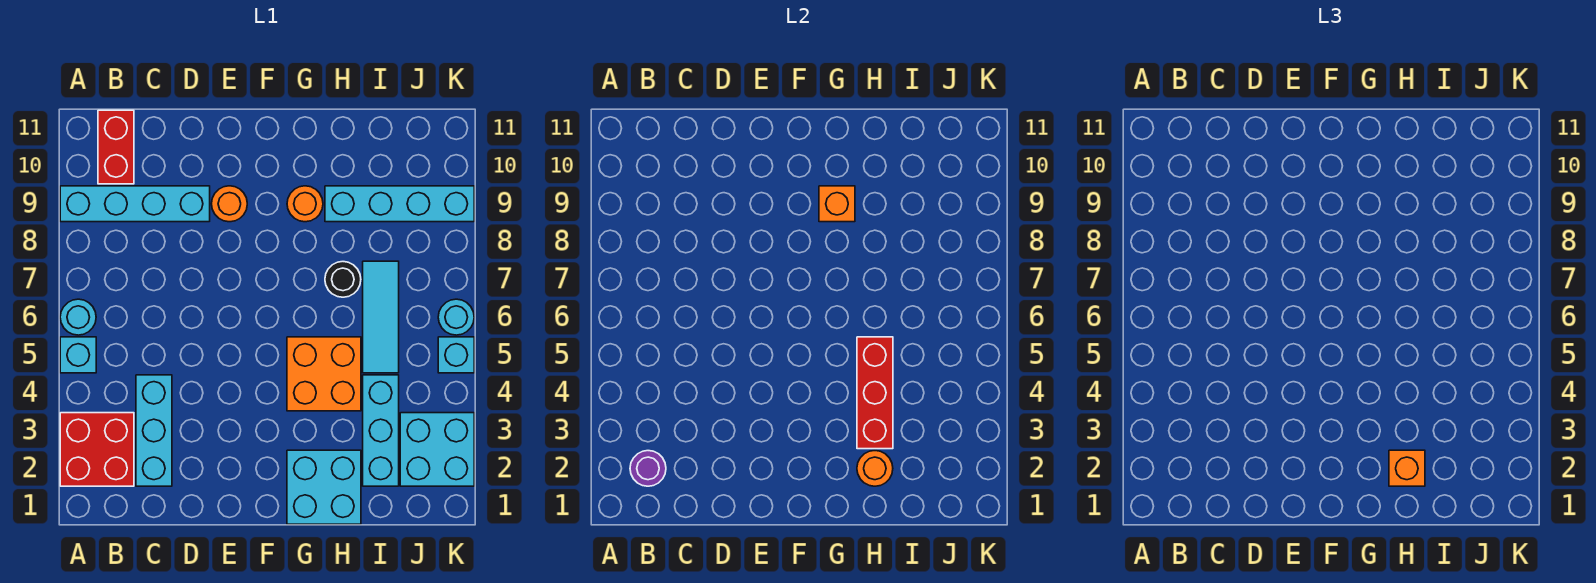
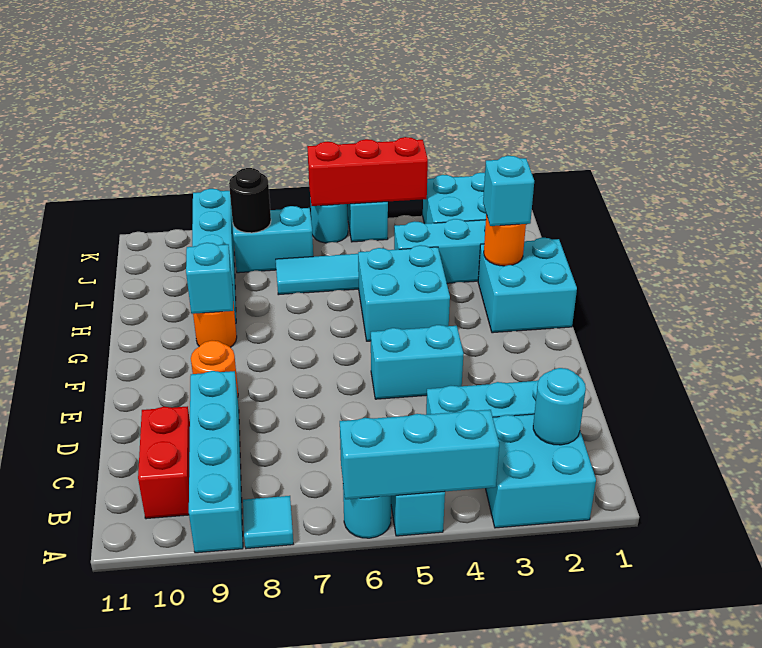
red 2x2 brick [60,413,134,486] -> cyan 2x2 brick [486,414,596,528]
none -> cyan 1x3 brick [340,410,499,499]
none -> cyan 1x1 tile [243,496,293,549]
purple 1x1 round brick [630,451,666,486] -> cyan 1x1 round brick [533,368,586,445]
red 1x2 brick [98,110,134,184] -> red 1x2 brick turned to [138,406,190,519]
none -> cyan 1x2 brick [371,325,464,399]
orange 2x2 brick [287,337,361,411] -> cyan 2x2 brick [358,245,450,341]
orange 1x1 brick [819,186,855,222] -> cyan 1x1 brick [186,243,233,314]
orange 1x1 brick [1389,450,1425,486] -> cyan 1x1 brick [483,156,534,226]
red 1x3 brick [857,337,893,449] -> red 1x3 brick moved to [307,137,428,206]
black 1x1 round brick [325,262,361,297] -> black 1x1 round brick moved to [229,168,271,233]
none -> cyan 1x2 brick [233,206,313,273]

